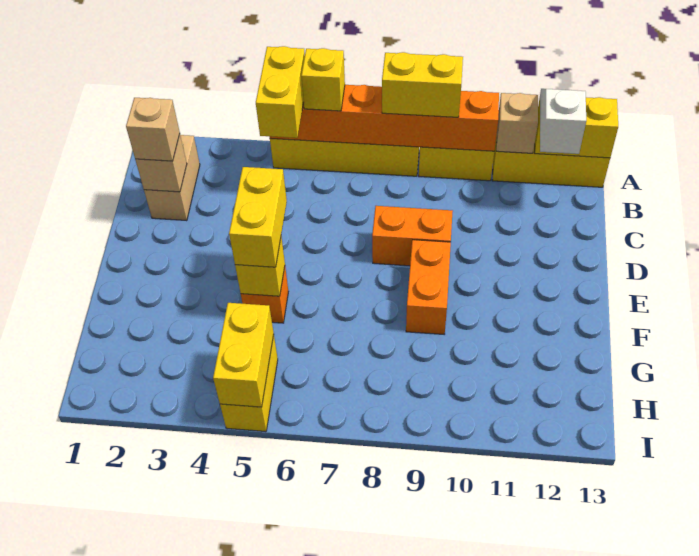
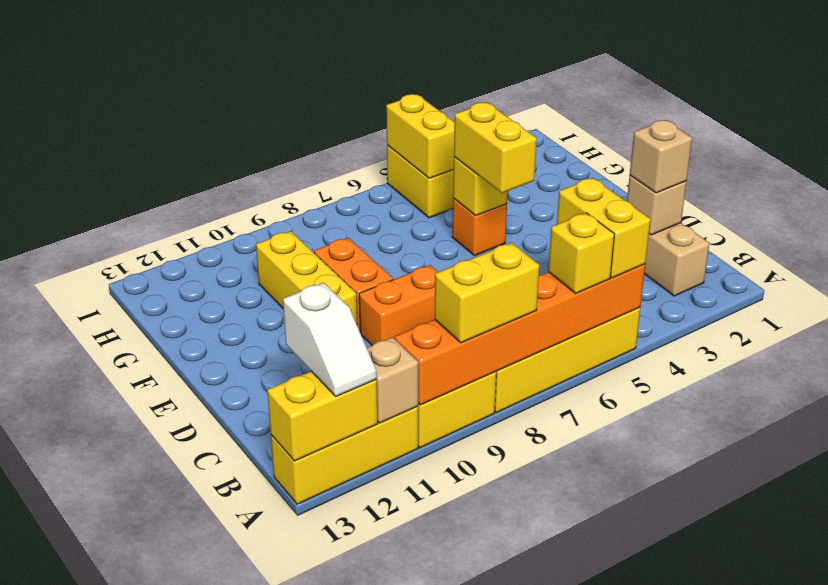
none -> yellow 1x3 brick [256,231,357,324]

